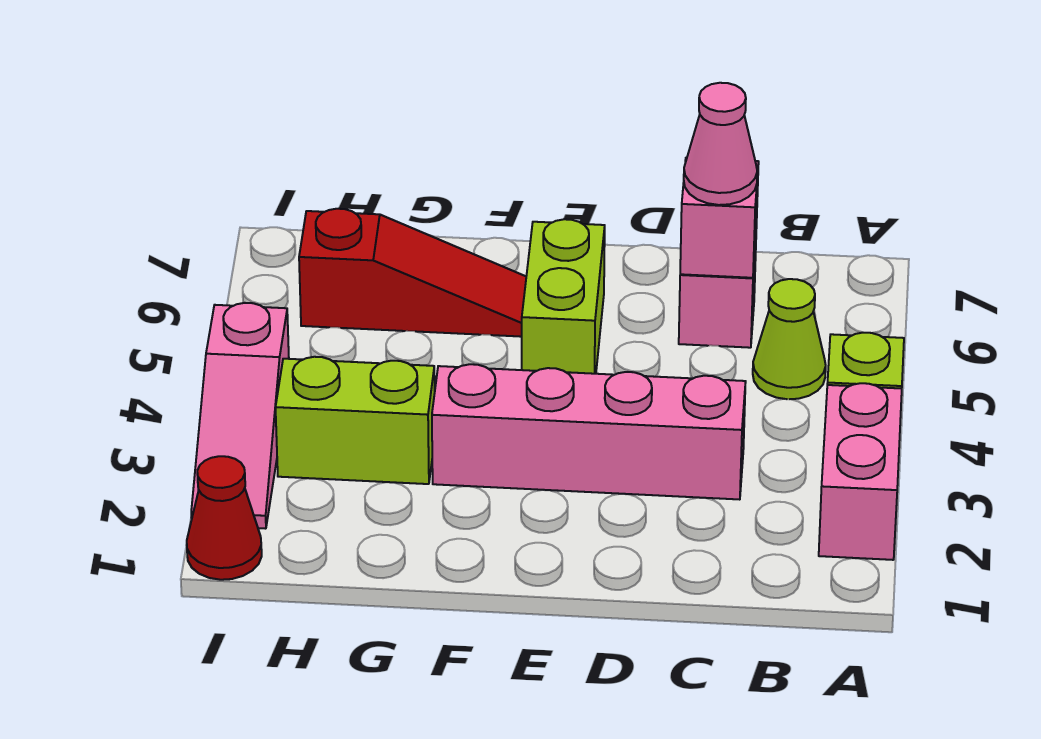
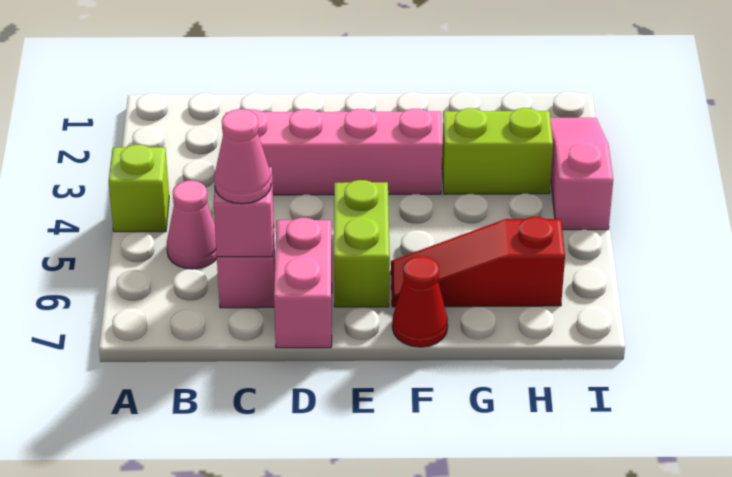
pink 1x2 brick [819,383,902,560] -> pink 1x2 brick moved to [274,218,332,348]
lime 1x1 cone [753,279,826,399] -> pink 1x1 cone [167,181,217,269]
red 1x1 cone [187,456,262,580] -> red 1x1 cone moved to [392,256,448,347]

